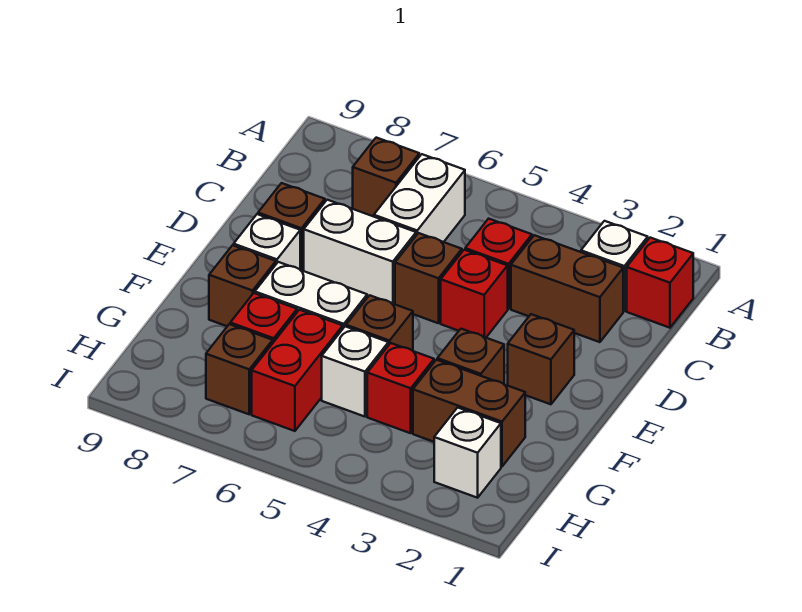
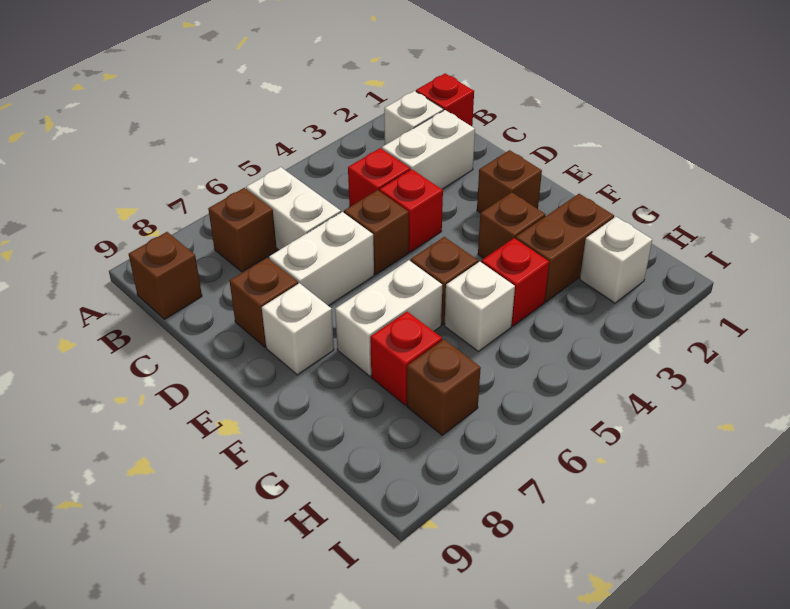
brown 1x2 brick [511,235,623,342] -> white 1x2 brick [382,110,475,189]
brown 1x1 brick [209,245,276,326] -> brown 1x1 brick moved to [129,232,202,319]
red 1x2 brick [252,310,343,431] -> none

